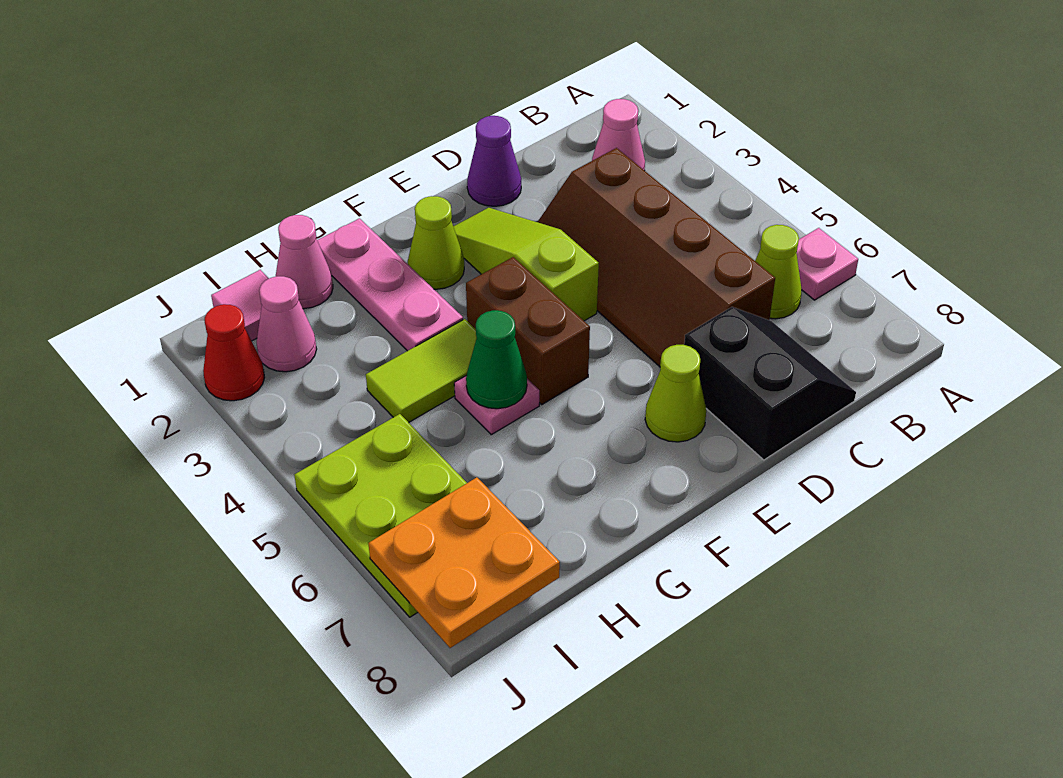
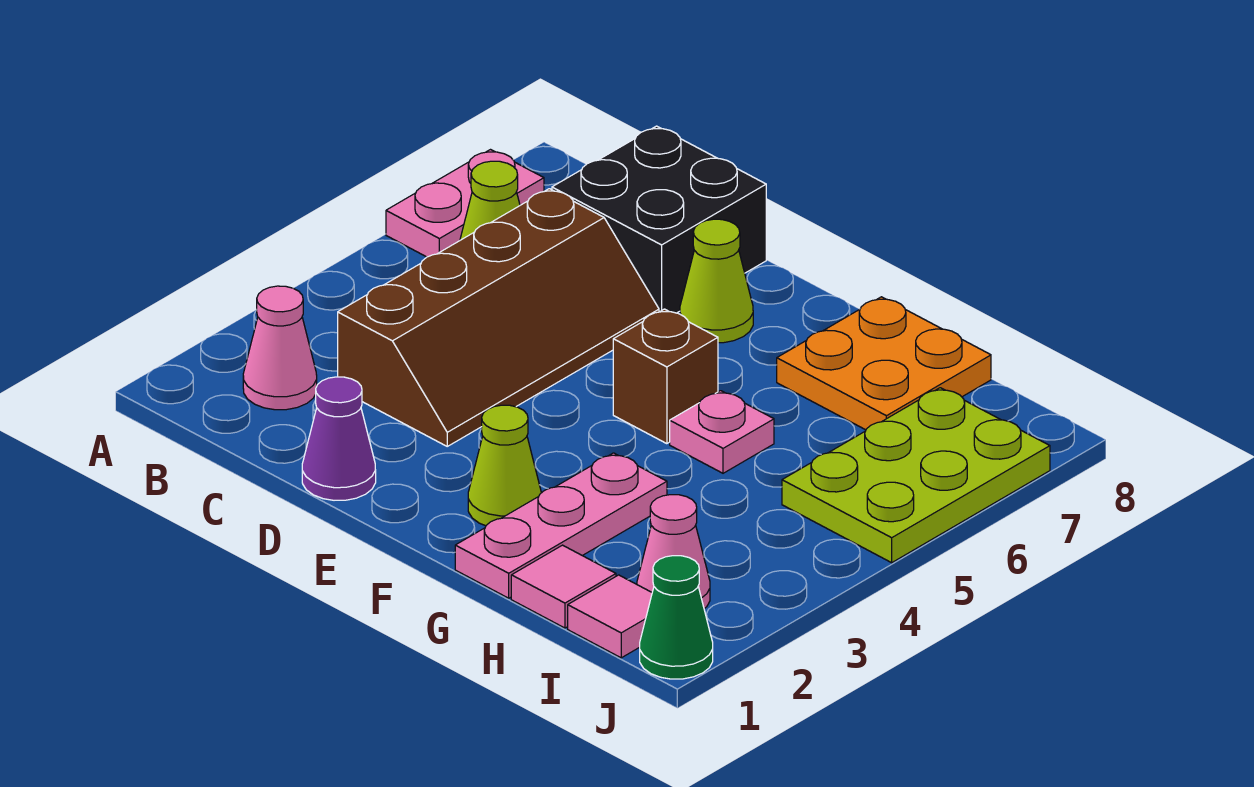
pink 1x1 plate [797,228,858,300] -> pink 1x2 plate [386,150,544,257]
black 2x2 slope [684,307,856,460] -> black 2x2 brick [552,126,766,313]
lime 1x3 slope [453,208,599,321] -> none
brown 1x2 brick [466,257,590,404] -> brown 1x1 brick [613,309,718,444]
lime 1x2 tile [366,319,477,422] -> none
green 1x1 cone [466,310,527,409] -> green 1x1 cone moved to [640,556,713,679]
pink 1x1 cone [276,215,333,309] -> pink 1x1 tile [511,545,616,628]
orange 2x2 plate [368,477,560,648] -> orange 2x2 plate moved to [777,297,991,430]
red 1x1 cone [203,304,265,401] -> none

